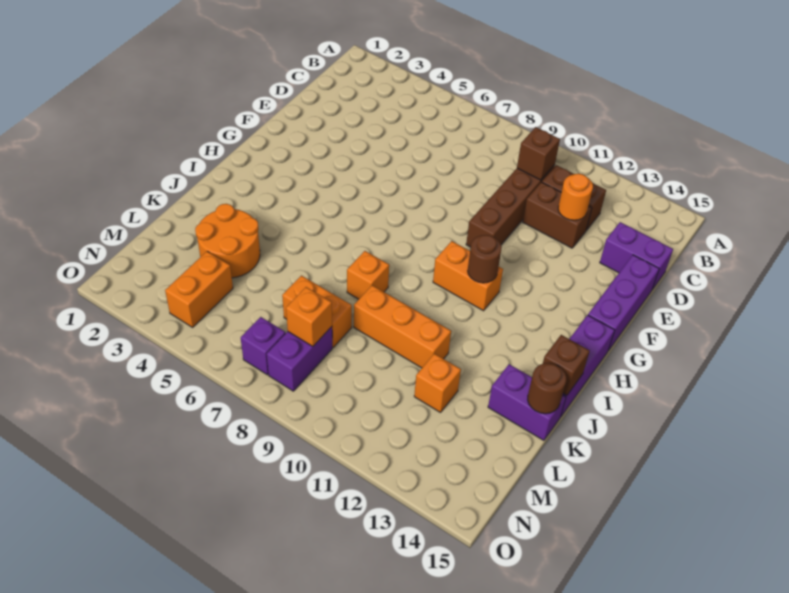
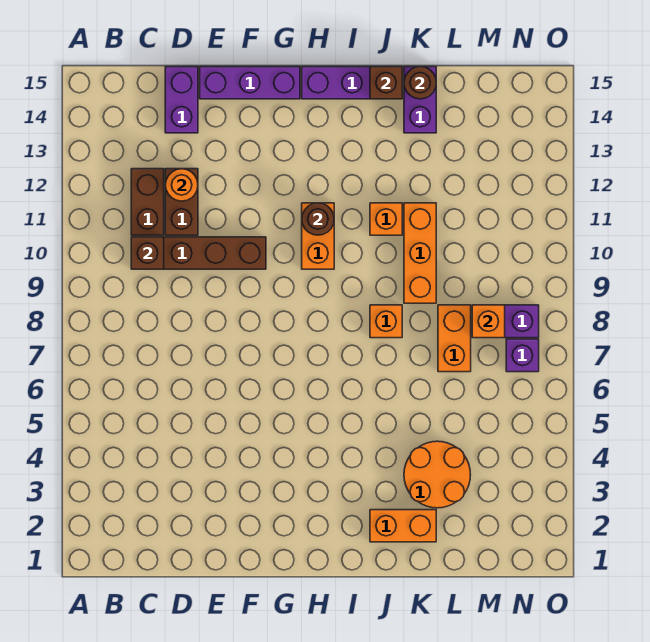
orange 1x1 brick [414,354,461,413] -> orange 1x1 brick moved to [370,203,402,235]
orange 1x2 brick [165,251,233,327] -> orange 1x2 brick moved to [370,510,436,542]

